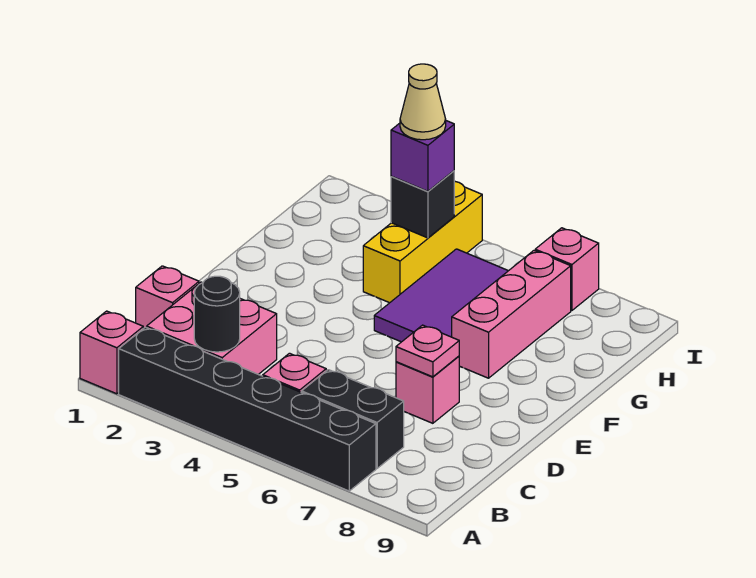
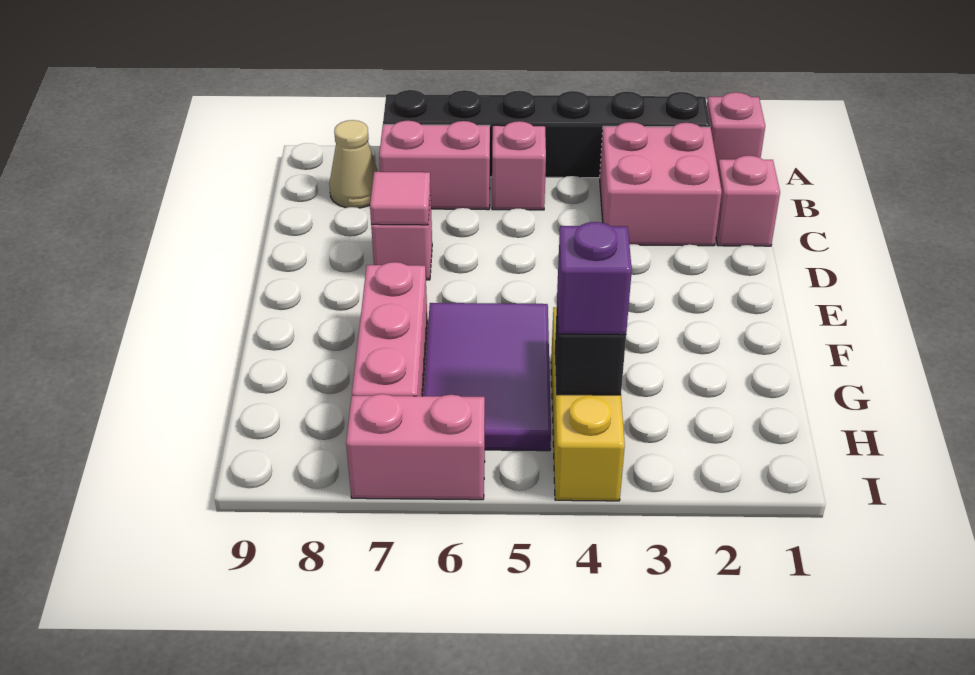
black 1x1 round brick [194,276,240,352] -> none
black 1x2 brick [302,370,404,468] -> pink 1x2 brick [379,121,490,210]
pink 1x1 plate [396,325,459,377] -> pink 1x1 tile [370,172,431,225]
tan 1x1 cone [400,64,446,140] -> tan 1x1 cone moved to [329,120,378,208]
pink 1x1 brick [535,228,599,310] -> pink 1x2 brick [346,394,485,500]

